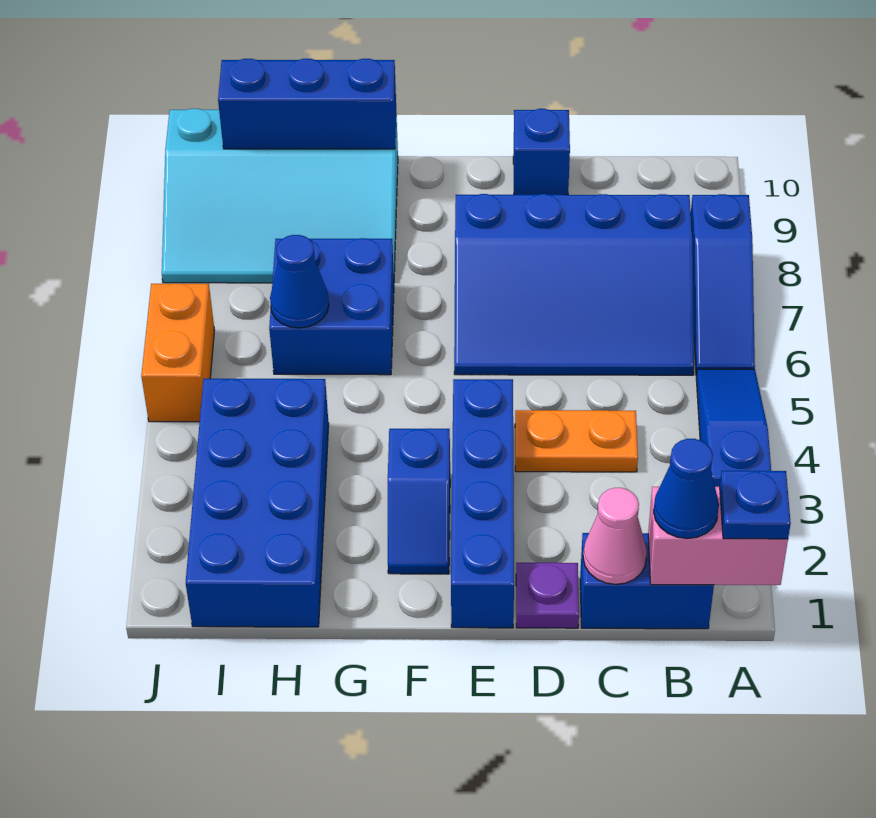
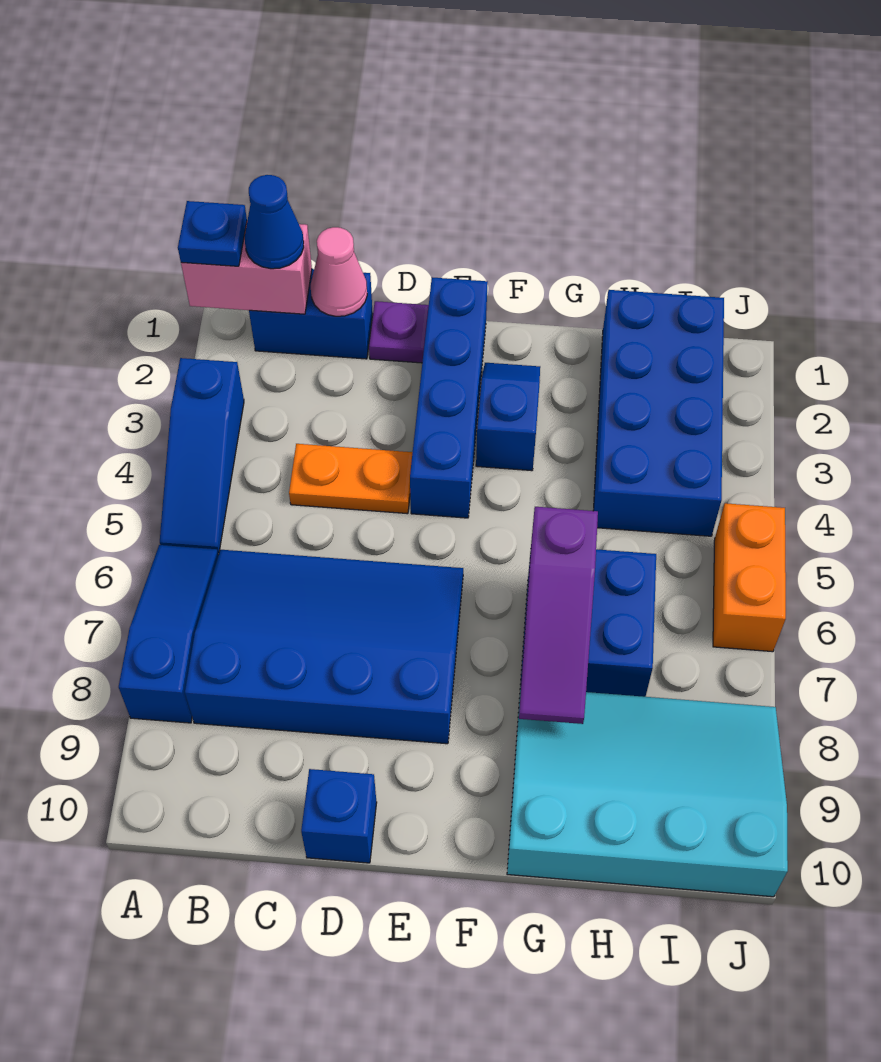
none -> purple 1x3 slope [519,507,598,724]
blue 1x3 brick [218,59,396,149] -> none
blue 1x1 cone [270,235,329,328] -> none

